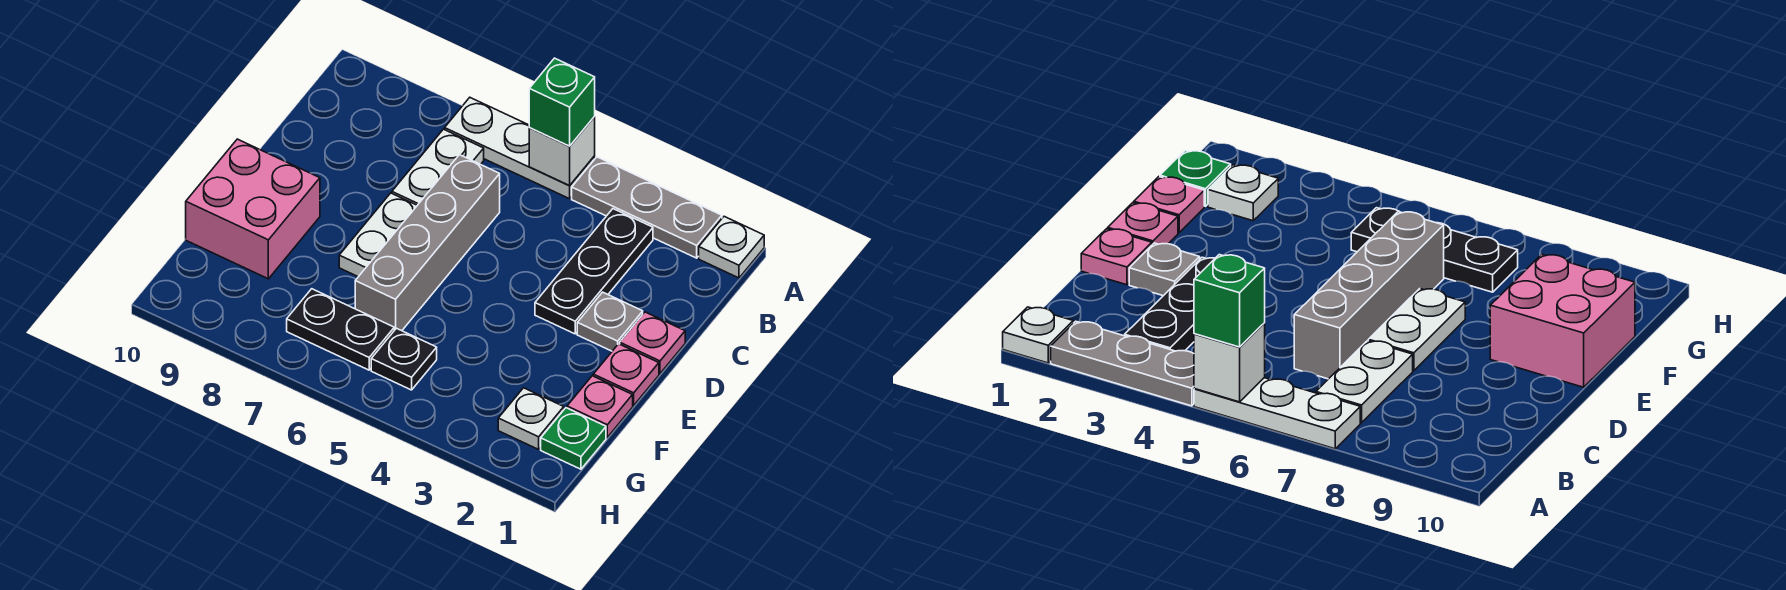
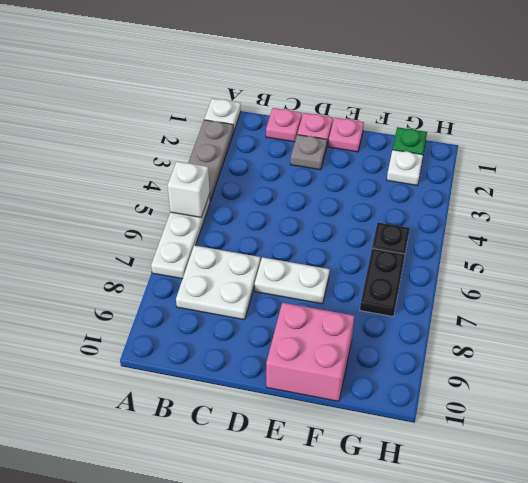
green 1x1 brick [529,58,595,146] -> none
black 1x3 plate [535,209,653,334] -> none
white 1x2 plate [392,129,484,205] -> white 2x2 plate [176,245,260,320]
grey 1x4 brick [355,155,500,331] -> none
pink 1x1 plate [567,376,633,437] -> pink 1x1 plate moved to [266,108,302,142]

